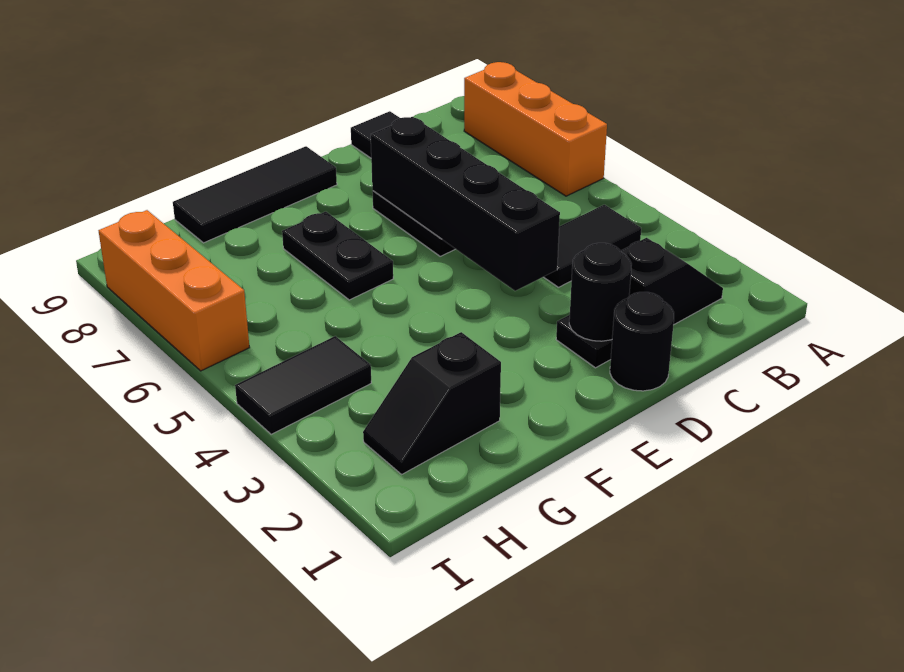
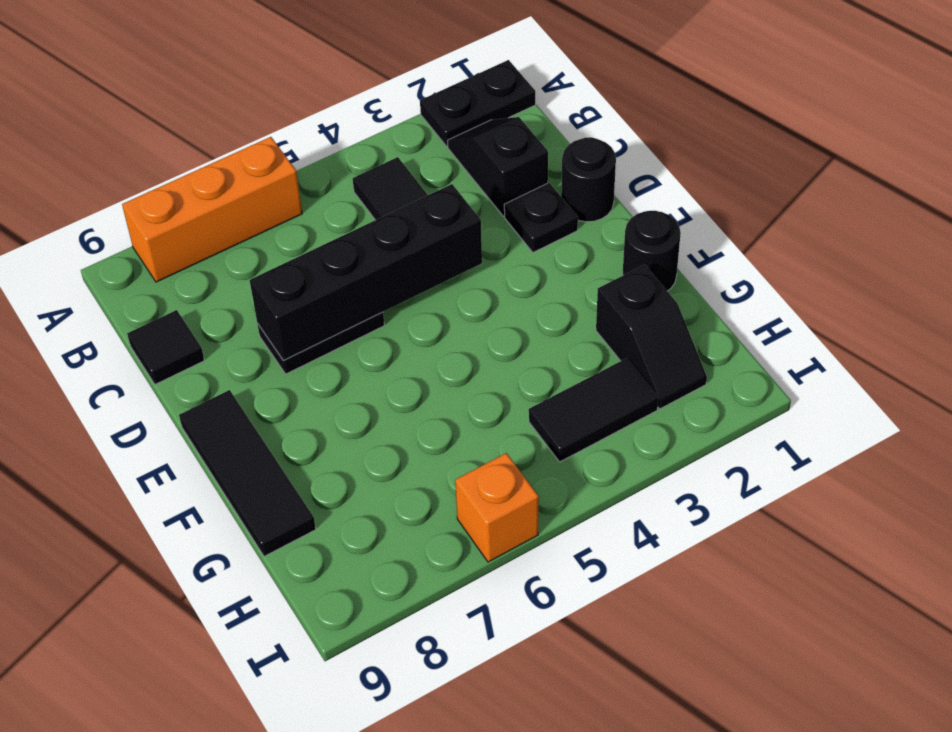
black 1x1 round brick [569,243,632,341] -> black 1x1 round brick moved to [623,211,681,291]
black 1x2 plate [282,212,393,300] -> black 1x2 plate moved to [420,60,535,146]
black 1x2 tile [235,336,371,434] -> black 1x2 tile turned to [529,358,658,462]
orange 1x3 brick [99,210,250,371] -> orange 1x1 brick [455,453,539,562]

